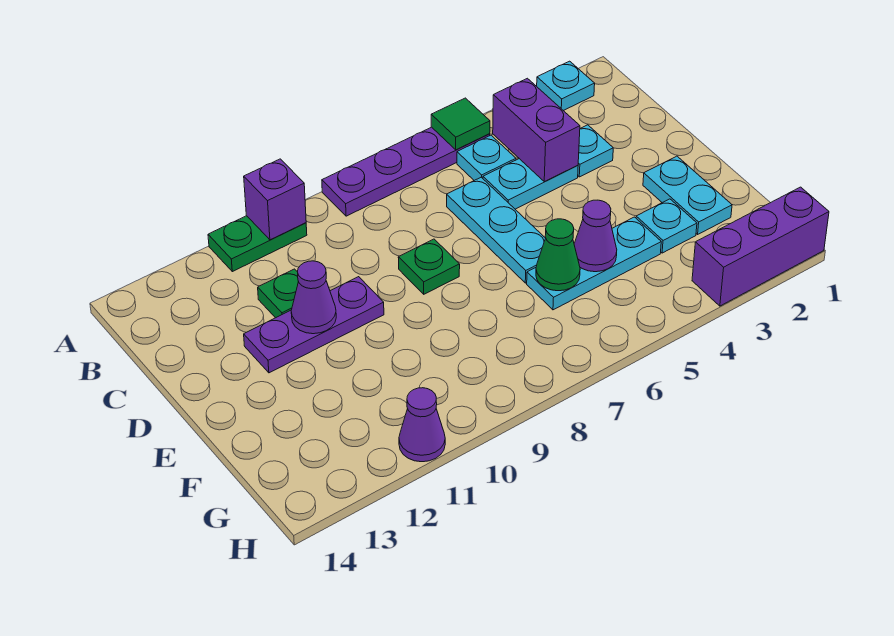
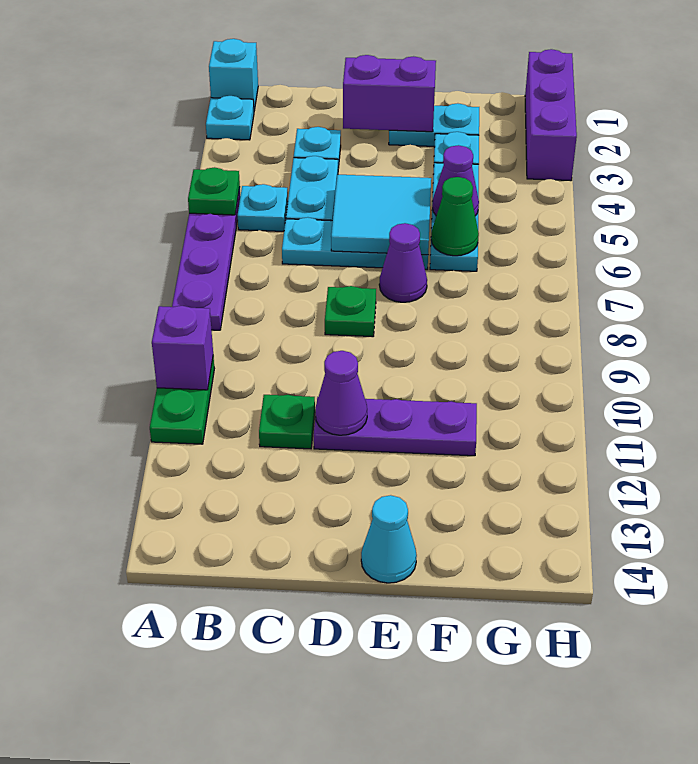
none -> cyan 1x1 brick [209,39,258,110]
green 1x1 tile [431,98,490,150] -> green 1x1 plate [188,167,240,215]
purple 1x2 brick [493,78,580,182] -> purple 1x2 brick moved to [343,55,436,132]
none -> cyan 2x2 tile [331,175,431,255]
purple 1x3 plate [244,277,384,373] -> purple 1x3 plate turned to [314,397,477,456]
none -> cyan 1x1 cone [361,495,417,583]
purple 1x1 cone [399,388,445,462] -> purple 1x1 cone moved to [379,223,427,302]

